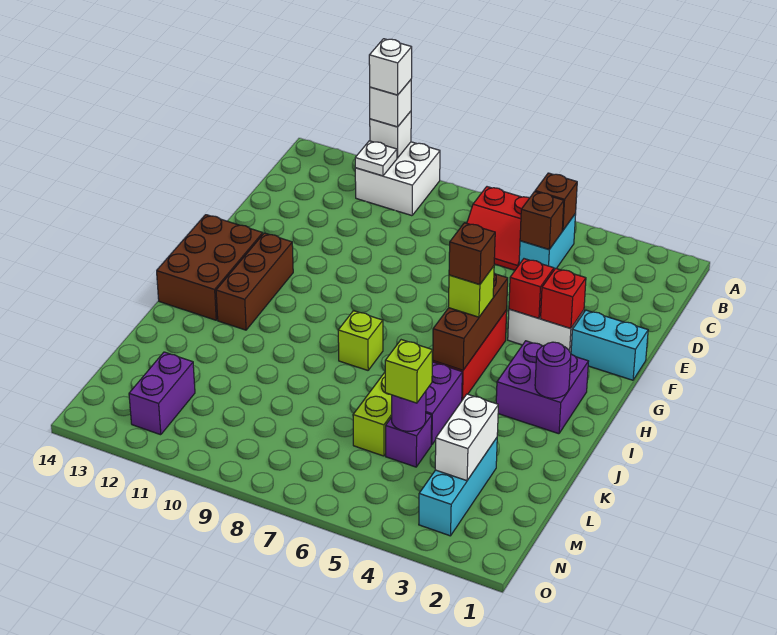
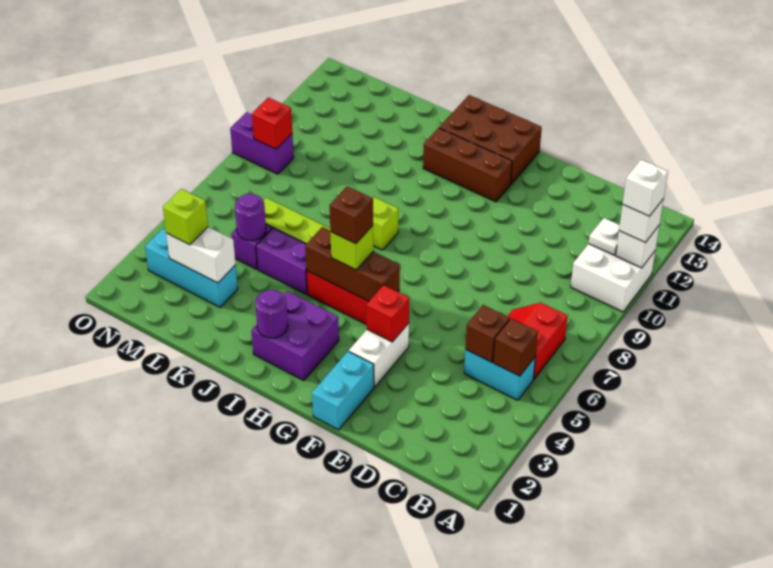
red 1x1 brick [541,268,586,329] -> red 1x1 brick moved to [252,97,292,149]
lime 1x1 brick [385,340,433,403] -> lime 1x1 brick moved to [163,189,208,245]
purple 1x2 brick [129,352,195,435] -> purple 1x2 brick moved to [230,112,294,174]

